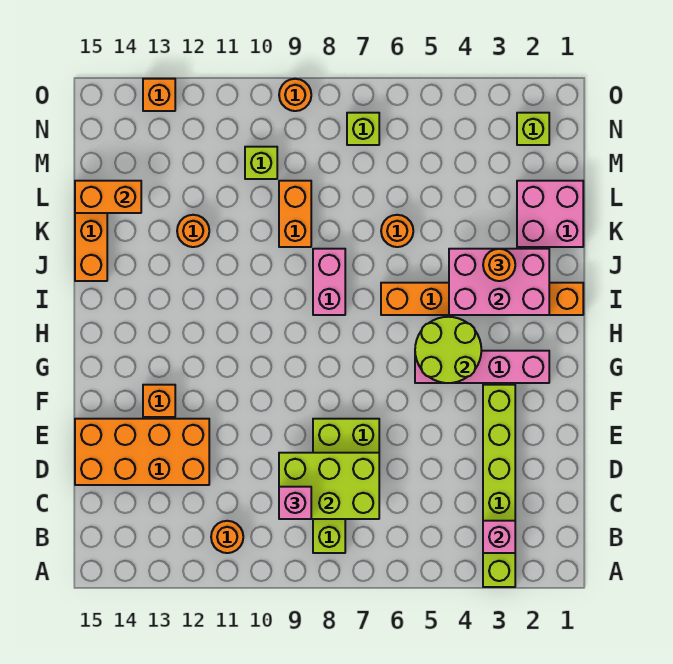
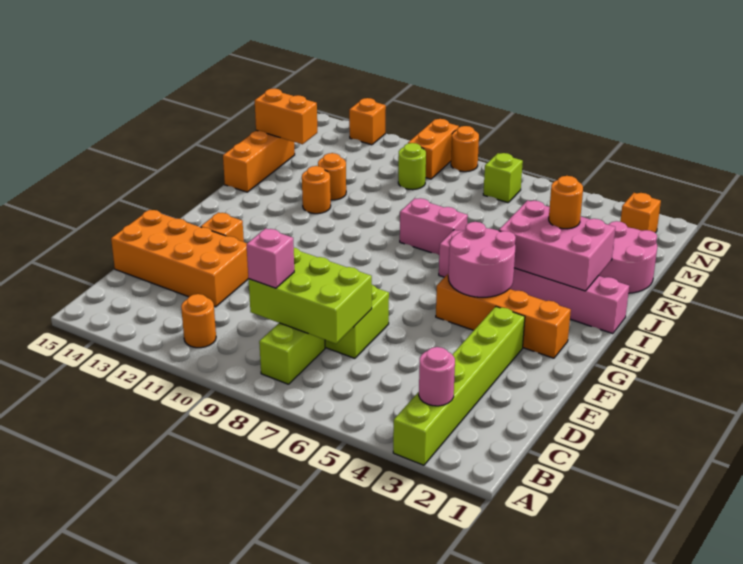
pink 1x1 brick [483,521,515,553] -> pink 1x1 round brick [419,347,455,406]
pink 1x4 brick [415,351,549,383] -> orange 1x4 brick [436,273,571,358]
lime 2x2 round brick [415,317,481,383] -> pink 2x2 round brick [448,222,516,297]
orange 1x6 brick [381,283,583,315] -> pink 1x6 brick [439,230,629,334]
pink 1x2 brick [313,249,345,315] -> pink 1x2 brick turned to [400,198,468,255]
pink 2x2 brick [517,181,583,247] -> pink 2x2 round brick [599,221,657,293]
orange 1x1 round brick [381,215,413,247] -> orange 1x1 round brick moved to [302,166,331,214]
orange 1x2 brick [279,181,311,247] -> orange 1x2 brick moved to [408,119,459,179]
lime 1x1 brick [245,147,277,179] -> lime 1x1 round brick [398,143,426,190]
lime 1x1 brick [517,113,549,145] -> orange 1x1 brick [620,193,661,233]

